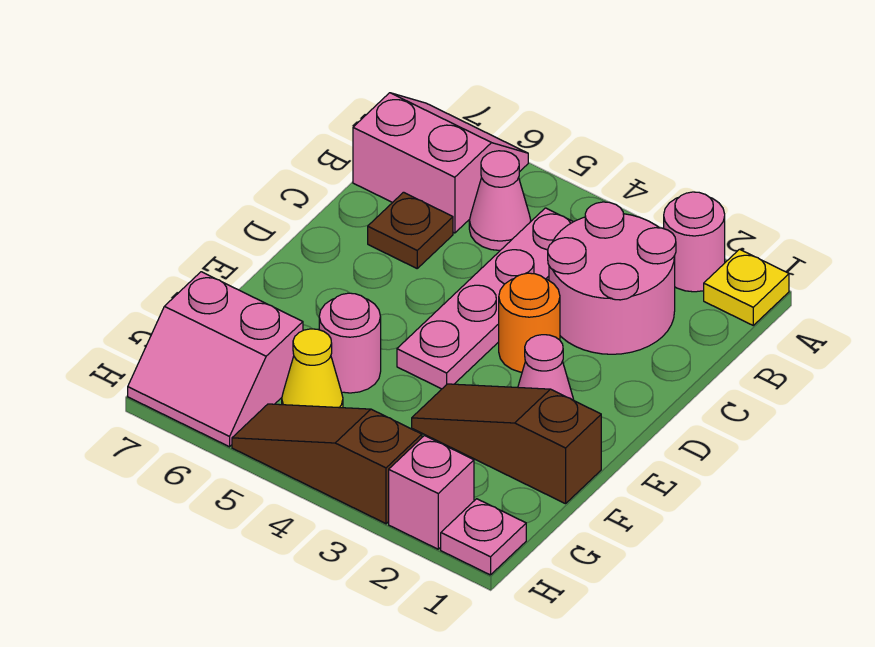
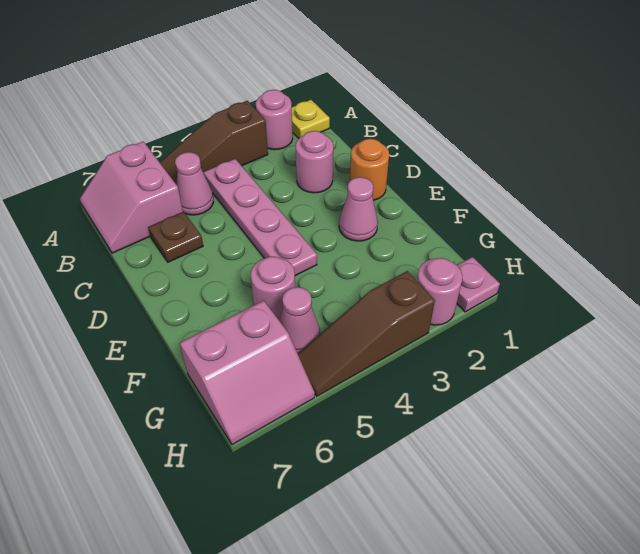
pink 2x2 slope [353,93,528,233] -> pink 2x2 slope turned to [80,141,183,253]
pink 2x2 round brick [548,202,676,354] -> pink 1x1 round brick [295,131,333,193]
orange 1x1 round brick [499,273,560,372] -> orange 1x1 round brick moved to [350,139,389,200]
brown 1x3 slope [412,384,601,504] -> brown 1x3 slope moved to [160,101,268,184]
yellow 1x1 cone [282,329,343,408] -> pink 1x1 cone [280,287,320,354]
pink 1x1 brick [389,436,474,549] -> pink 1x1 round brick [417,258,462,325]

